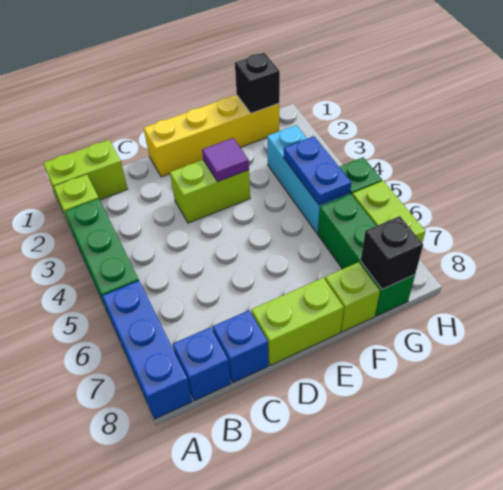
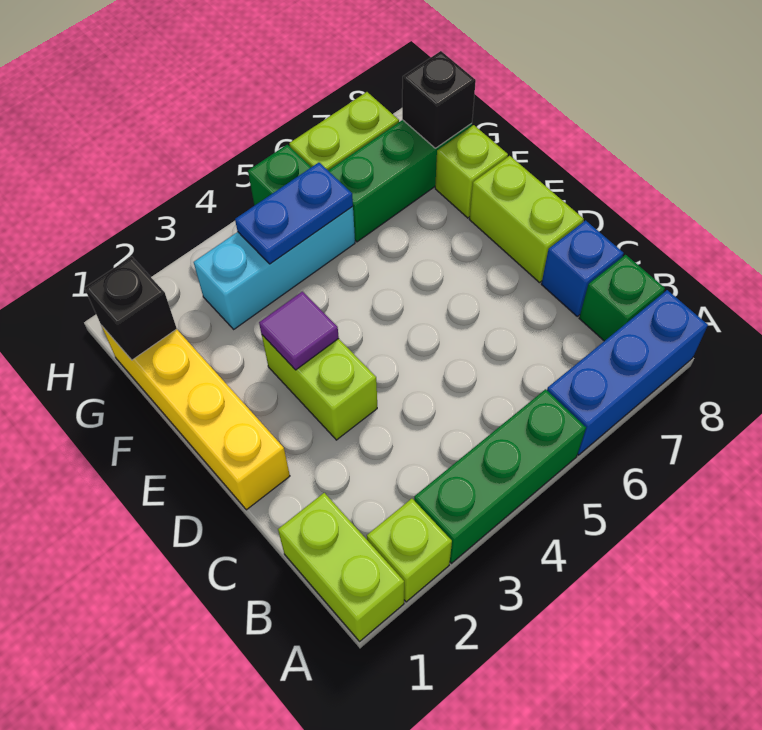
blue 1x1 brick [173,327,231,401] -> green 1x1 brick [579,255,665,341]

